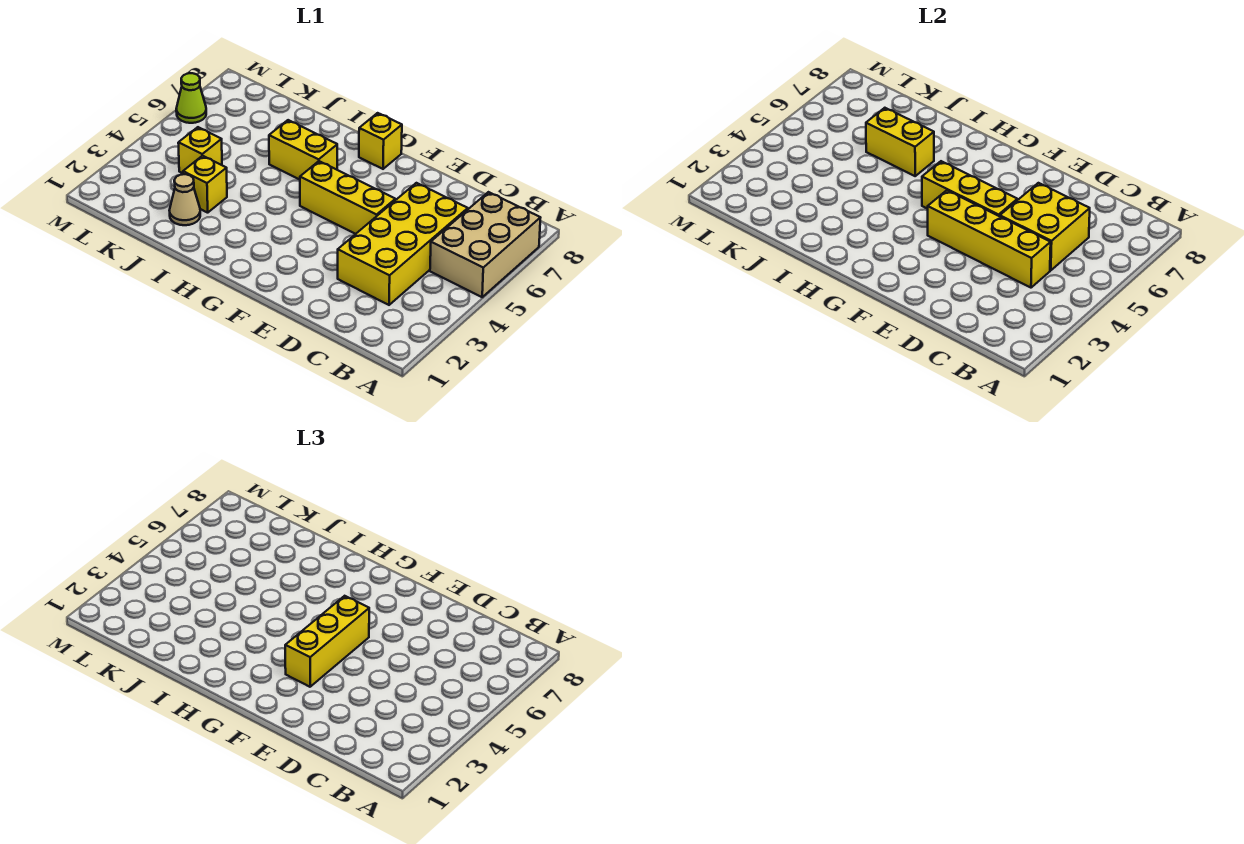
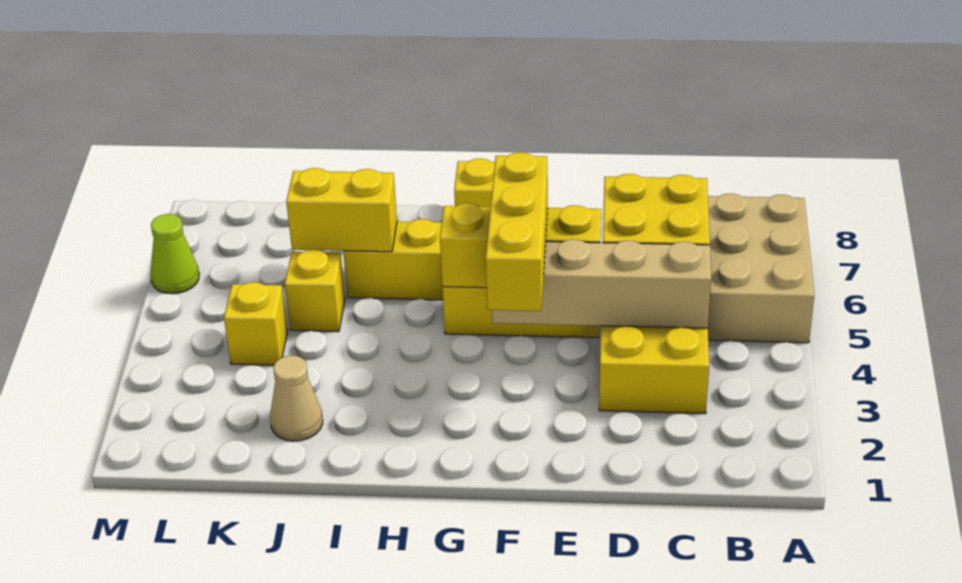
yellow 1x4 brick [928,190,1051,288] -> tan 1x4 brick [492,239,711,328]
yellow 1x1 brick [183,156,227,213] -> yellow 1x1 brick moved to [285,250,345,332]

